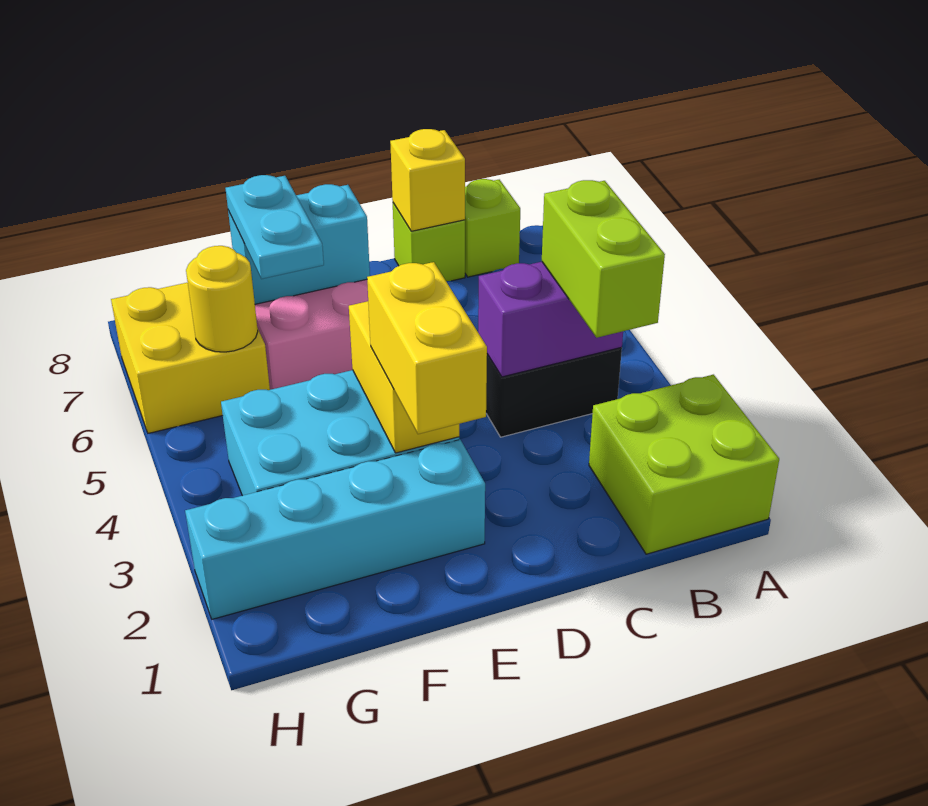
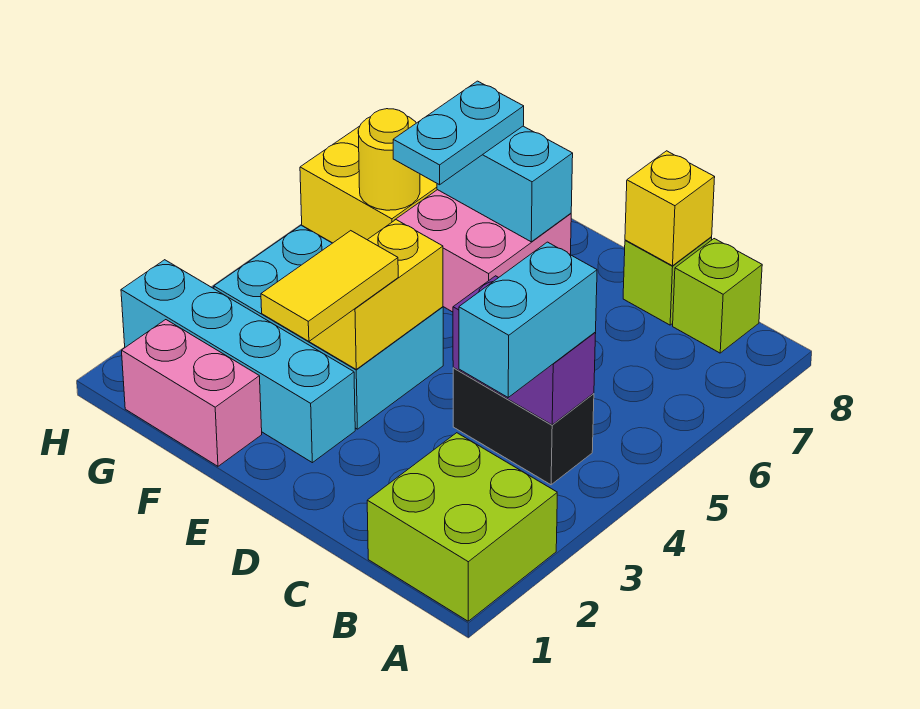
lime 1x2 brick [542,180,665,338] -> cyan 1x2 brick [459,242,597,397]
yellow 1x2 brick [367,262,487,434] -> yellow 1x2 tile [261,231,398,341]
none -> pink 1x2 brick [122,320,262,466]

